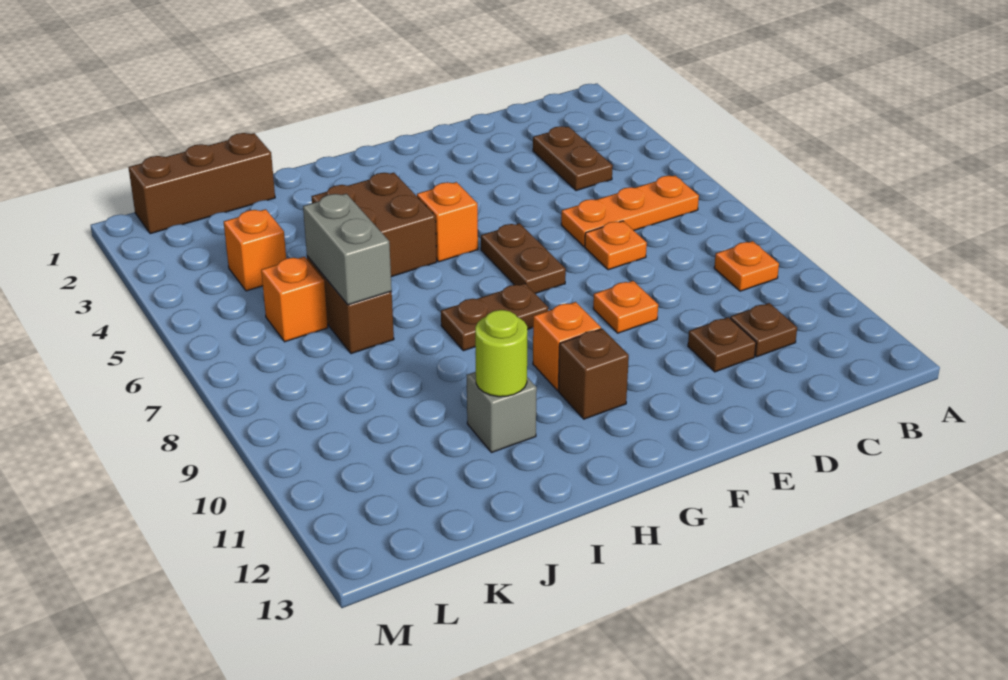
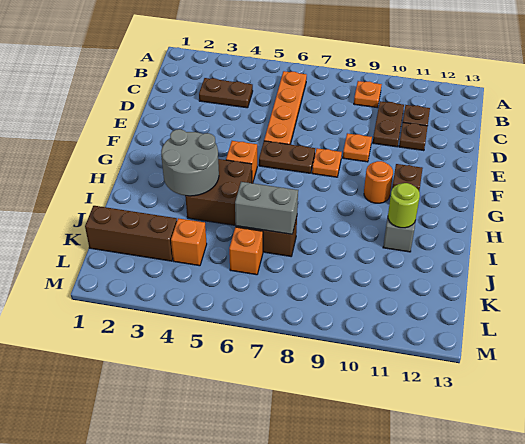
orange 1x3 plate [561,176,699,246] -> orange 1x4 plate [264,71,307,144]
orange 1x1 plate [585,221,647,270] -> orange 1x1 plate moved to [312,148,342,177]
brown 1x2 plate [441,283,548,351] -> brown 1x2 plate moved to [373,101,404,147]
orange 1x1 brick [533,302,601,390] -> orange 1x1 round brick [364,161,393,203]
none -> grey 2x2 round brick [161,129,219,196]
brown 1x3 brick [129,133,275,234] -> brown 1x3 brick turned to [85,206,177,261]

